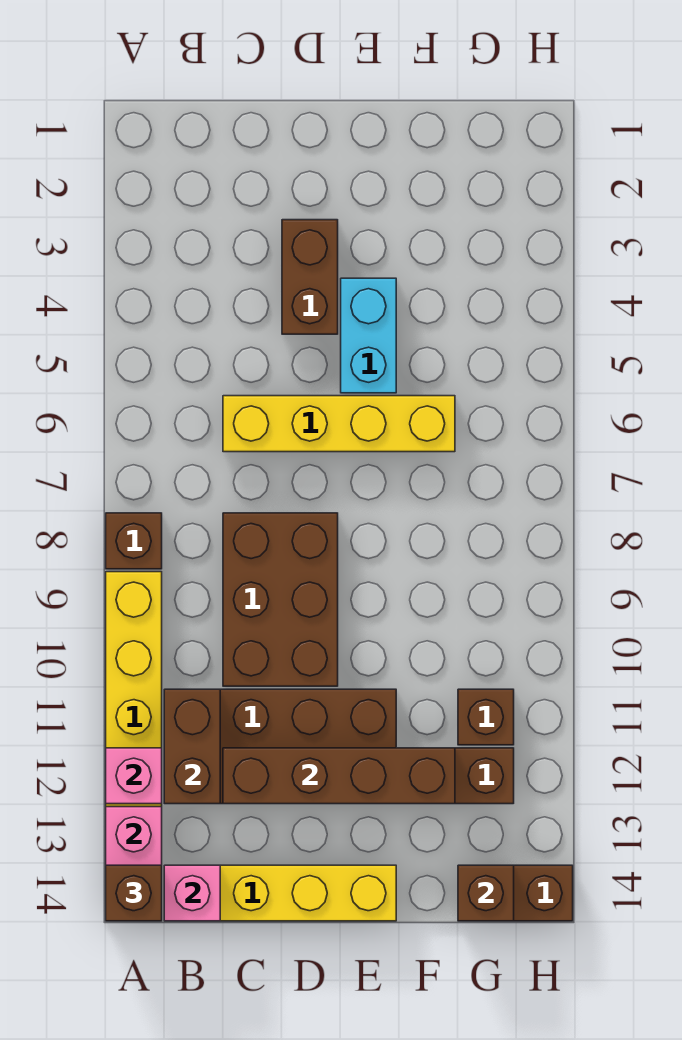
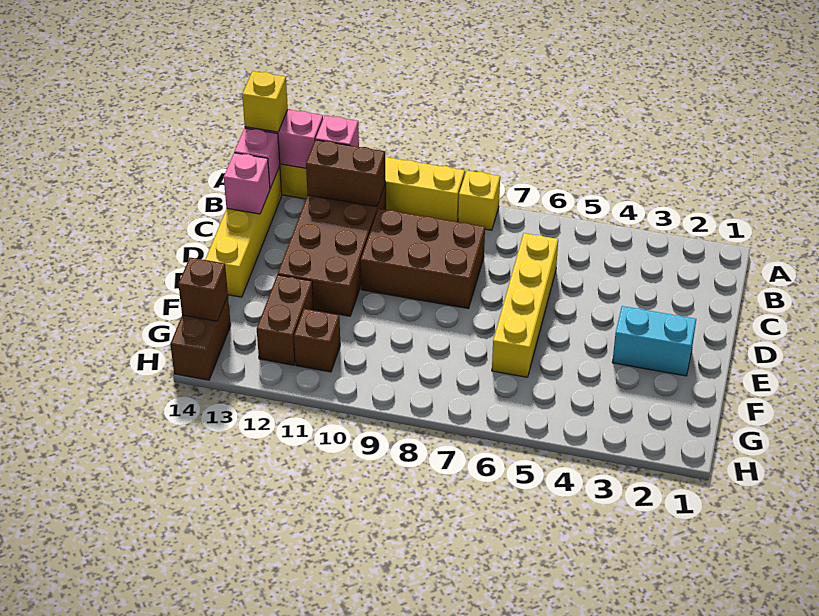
brown 1x1 brick [106,513,162,569] -> yellow 1x1 brick [458,171,500,230]
brown 1x1 brick [106,865,162,921] -> yellow 1x1 brick [242,71,288,132]
brown 1x4 brick [223,748,455,804] -> none
none -> pink 1x1 brick [224,153,270,214]
brown 1x2 brick [282,220,338,334] -> none
cyan 1x2 brick [341,278,396,393] -> cyan 1x2 brick moved to [612,306,696,376]

